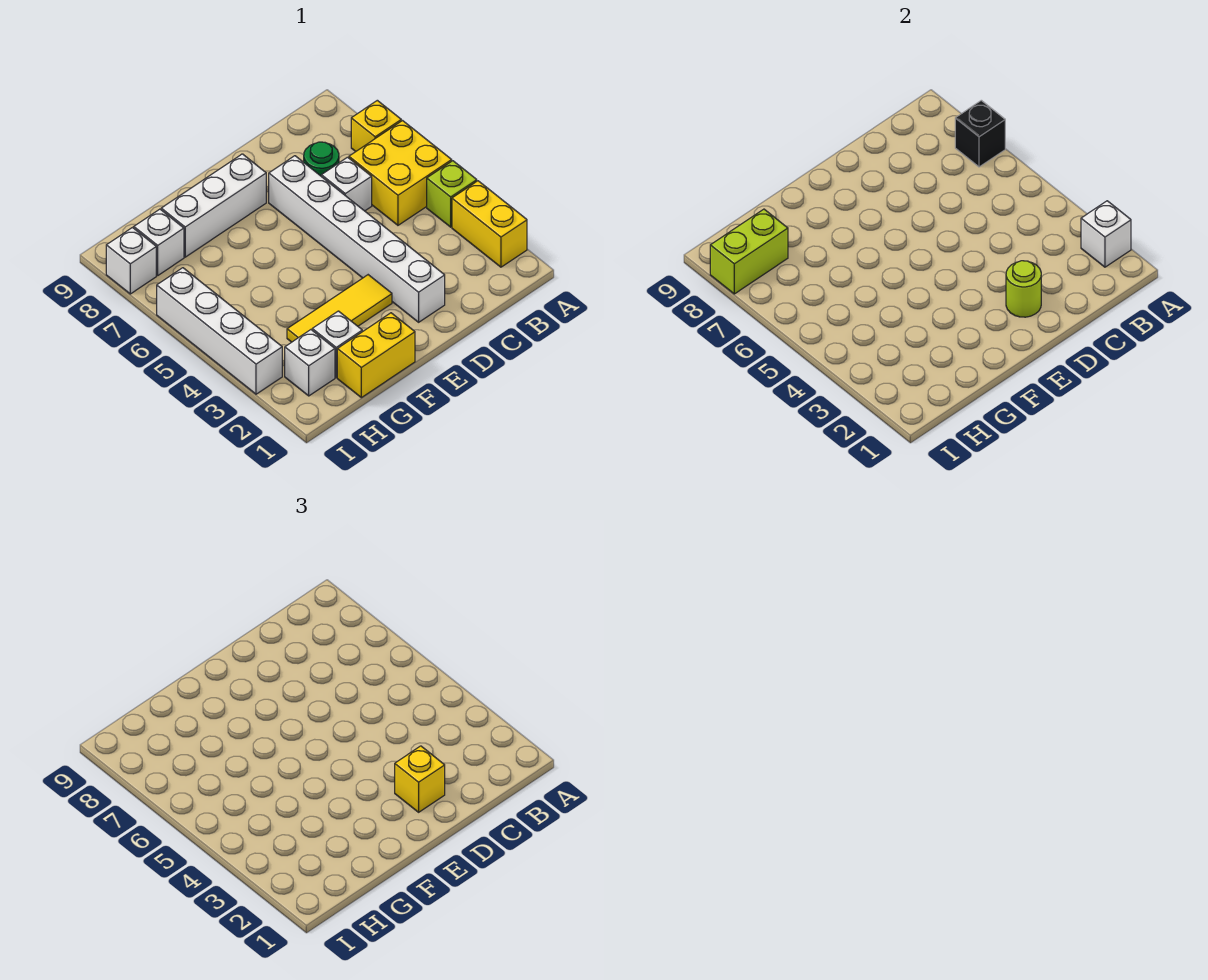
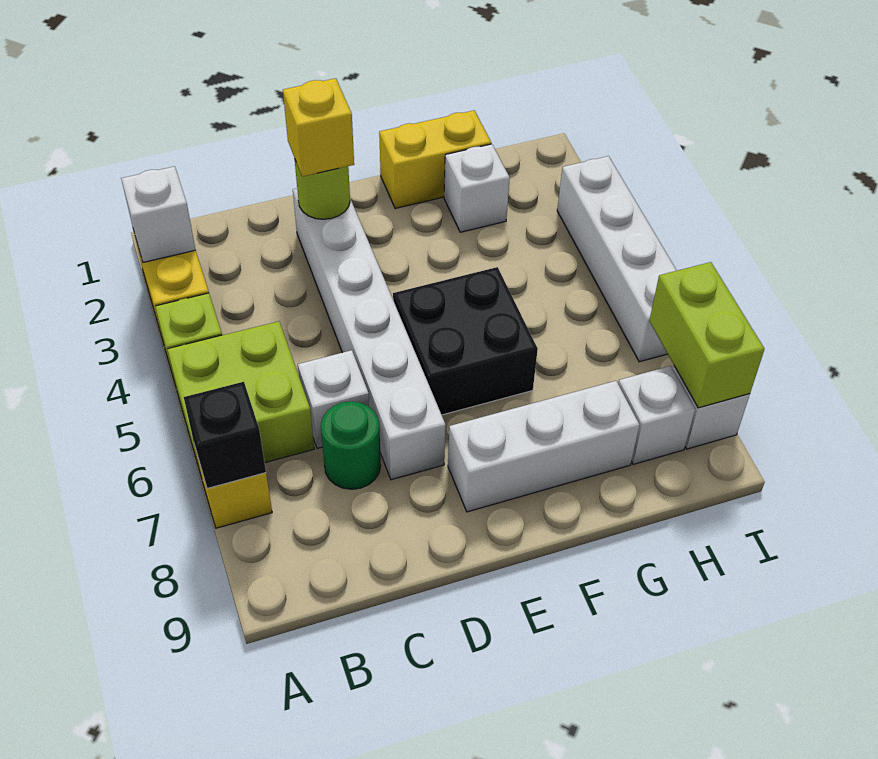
yellow 2x2 brick [349,121,452,225] -> lime 2x2 brick [167,321,314,474]
yellow 1x3 tile [287,275,392,342] -> none
none -> black 2x2 brick [393,267,538,415]
white 1x1 brick [285,330,335,396] -> none
lime 1x2 brick [710,209,788,294] -> lime 1x2 brick turned to [649,262,764,408]

